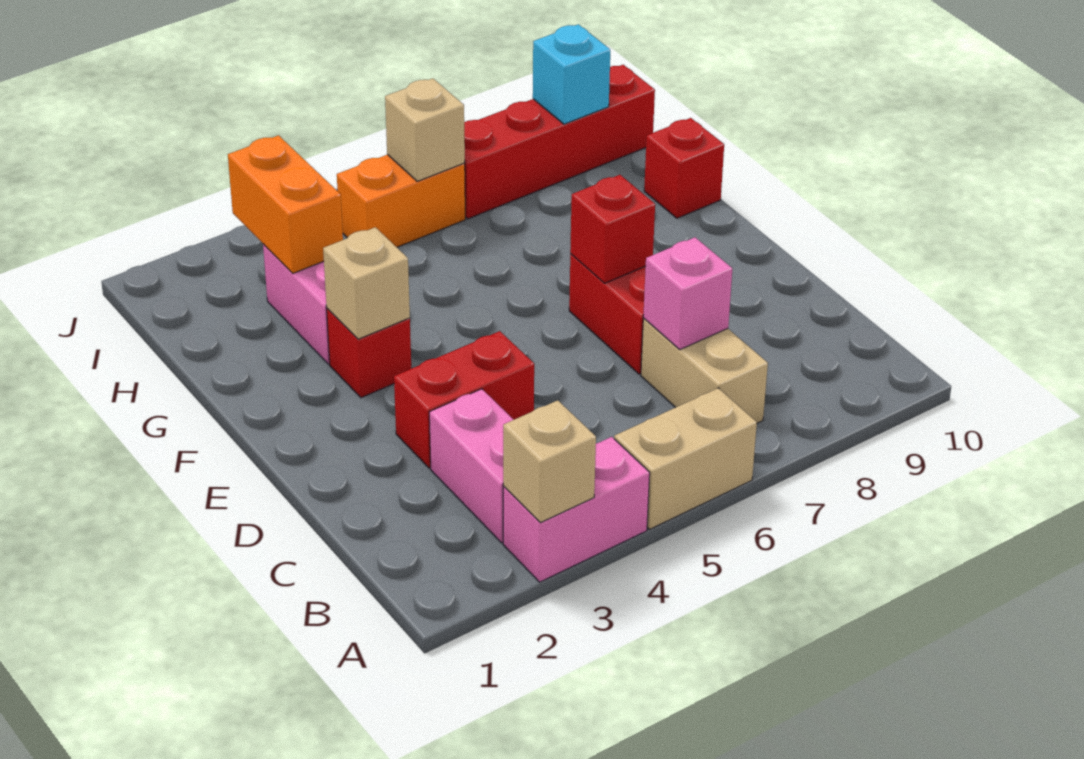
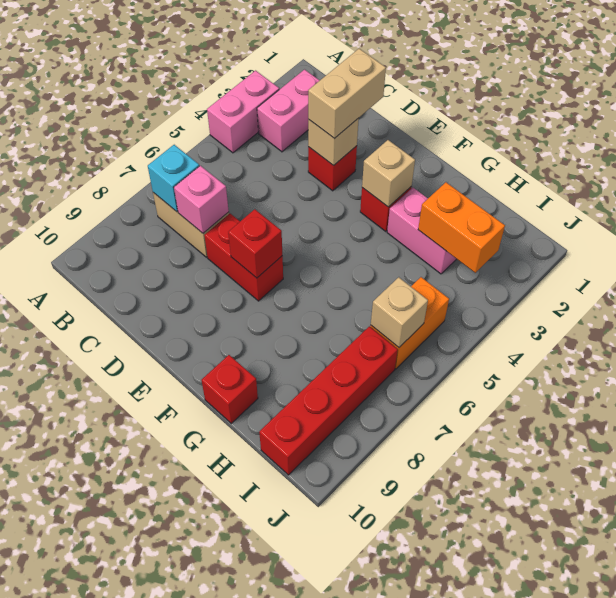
tan 1x1 brick [503,400,596,523] -> tan 1x1 brick moved to [308,118,359,166]
tan 1x2 brick [614,388,757,529] -> tan 1x2 brick moved to [308,49,386,138]
pink 1x2 brick [429,389,513,543] -> pink 1x2 brick turned to [257,70,320,152]
red 1x2 brick [394,331,534,468] -> red 1x1 brick [308,146,357,191]
cyan 1x1 brick [533,24,610,124] -> cyan 1x1 brick moved to [148,145,199,212]

